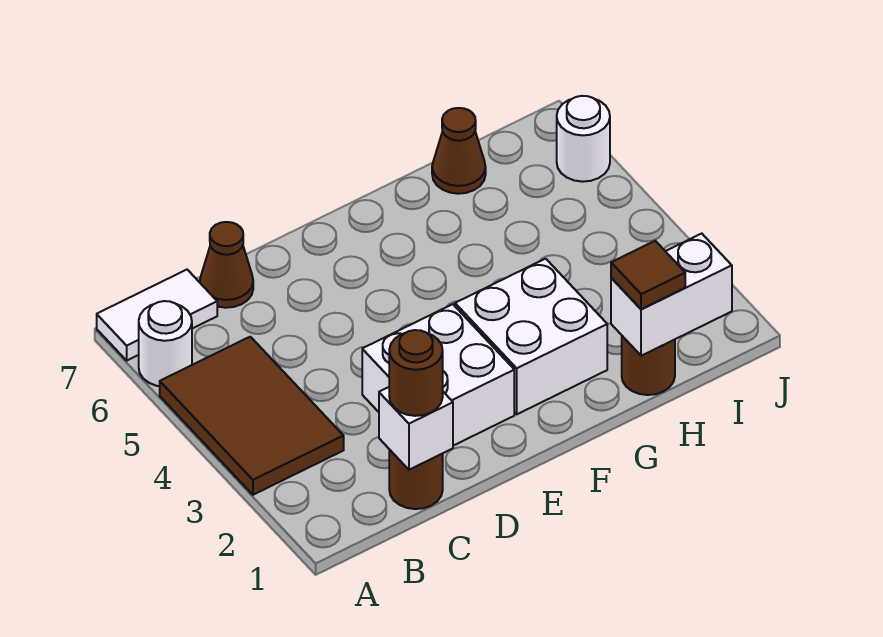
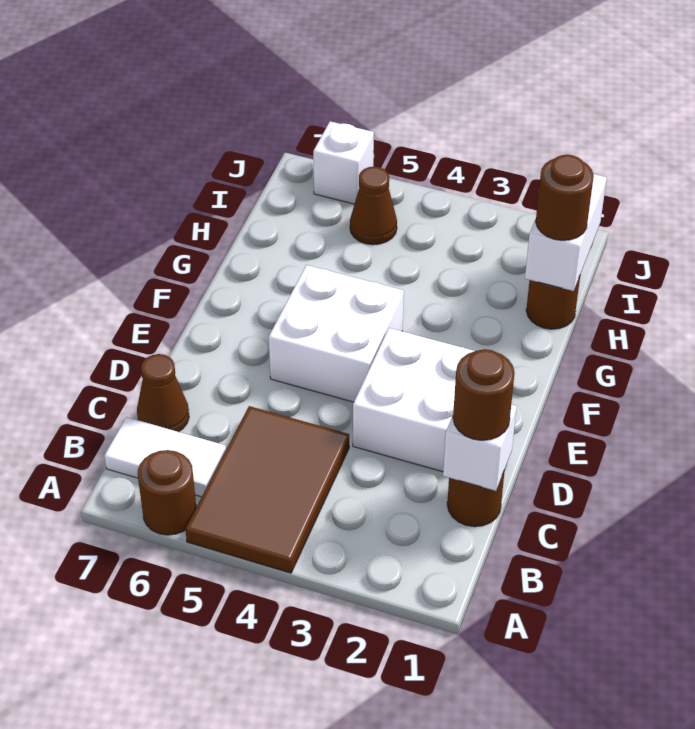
brown 2x3 tile [160,337,344,495] -> brown 2x3 tile turned to [185,406,349,573]
white 1x1 round brick [139,301,192,386] -> brown 1x1 round brick [138,450,196,535]
white 1x2 tile [97,270,217,360] -> white 1x2 tile turned to [104,417,226,497]
white 2x2 brick [455,259,607,414] -> white 2x2 brick moved to [269,265,404,402]
brown 1x1 tile [611,241,685,309] -> brown 1x1 round brick [536,155,594,240]
brown 1x1 cone [432,108,486,194] -> brown 1x1 cone moved to [350,167,397,245]
white 1x1 round brick [557,96,610,182] -> white 1x1 brick [313,121,374,204]

